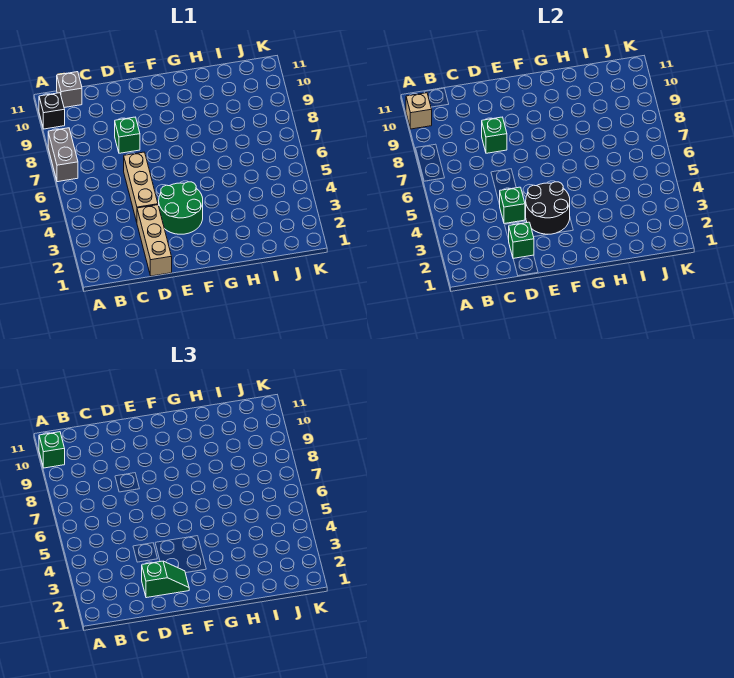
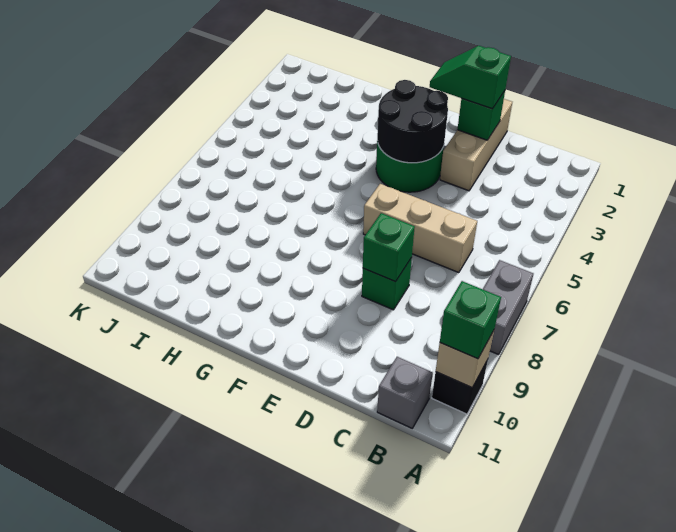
tan 1x3 brick [124,152,158,222] -> tan 1x3 brick turned to [363,184,477,273]
green 1x1 brick [500,187,525,224] -> none

